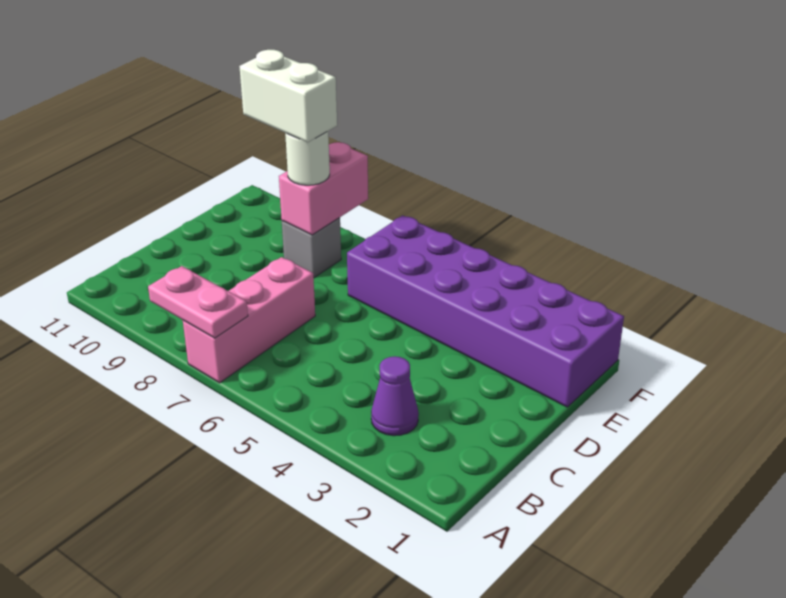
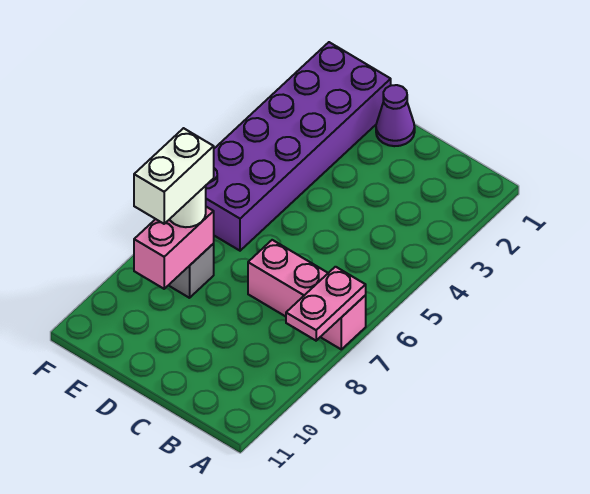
purple 1x1 cone [371,356,419,436] -> purple 1x1 cone moved to [376,85,415,146]
pink 1x2 brick [279,142,368,235] -> pink 1x2 brick turned to [134,207,214,289]

